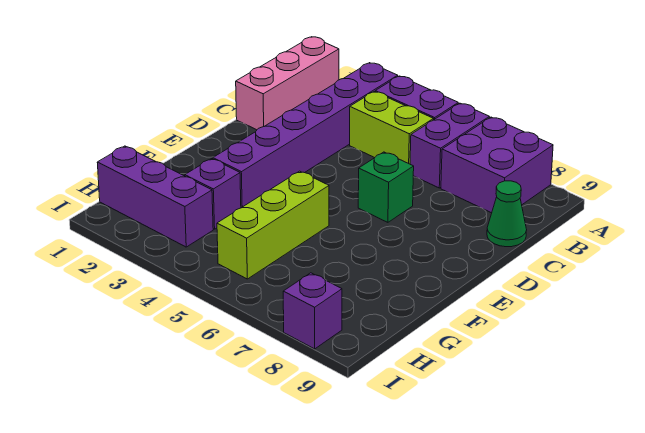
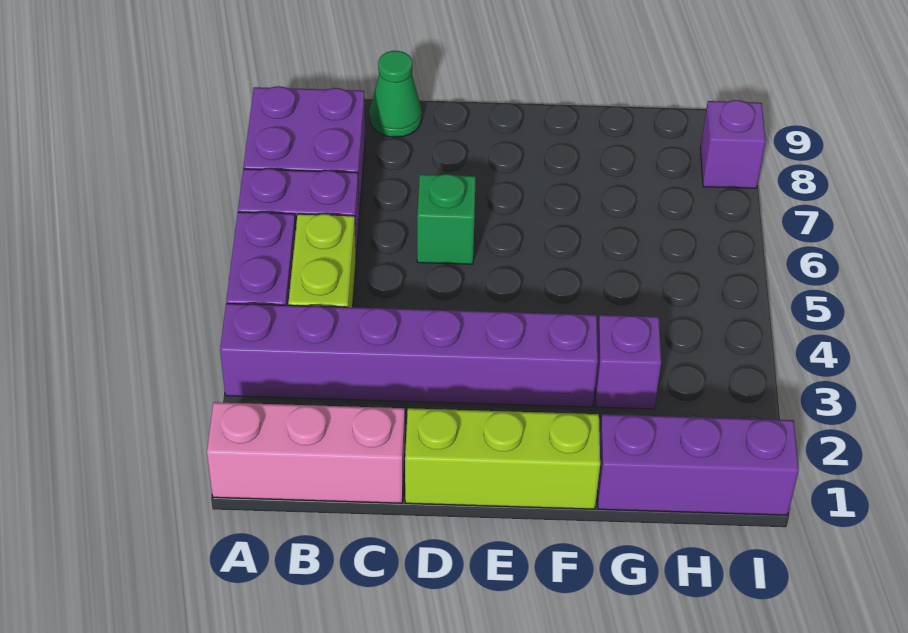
lime 1x3 brick [217,171,329,279] -> lime 1x3 brick moved to [405,408,600,509]
purple 1x3 brick [97,146,213,247] -> purple 1x3 brick turned to [597,414,799,515]

